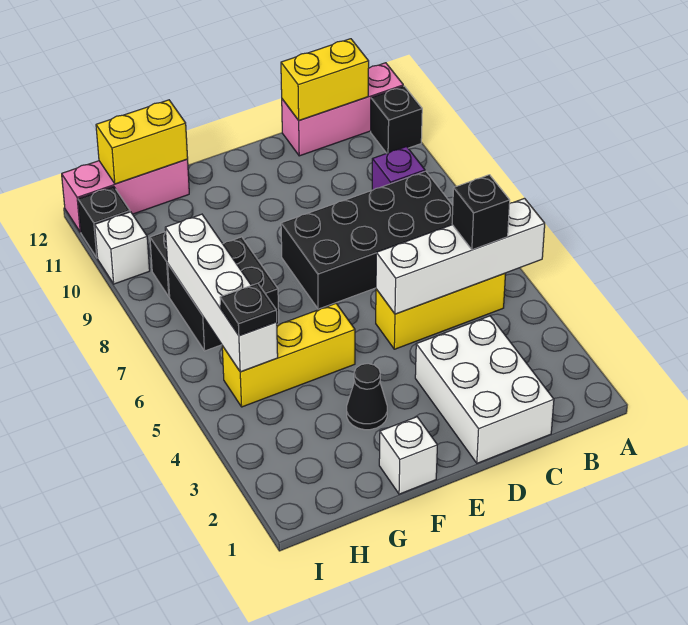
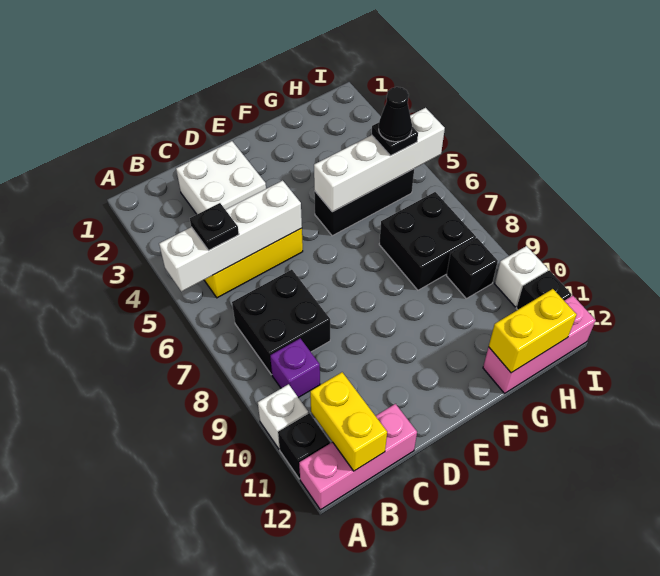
black 1x1 brick [452,175,510,250] -> black 1x1 plate [190,203,239,250]
black 2x4 brick [281,171,453,309] -> black 2x2 brick [232,270,330,375]
yellow 1x2 brick [281,39,369,120] -> yellow 1x2 brick turned to [310,372,387,471]
white 2x3 brick [415,316,554,463] -> white 2x2 brick [176,141,266,214]
white 1x1 brick [379,417,437,494] -> white 1x1 brick moved to [258,384,308,449]
black 1x1 cone [347,364,387,430] -> black 1x1 cone moved to [379,87,412,142]
yellow 1x3 brick [222,304,355,407] -> black 1x3 brick [314,169,414,236]
white 1x4 brick [165,214,278,372] -> white 1x4 brick turned to [314,108,445,212]

